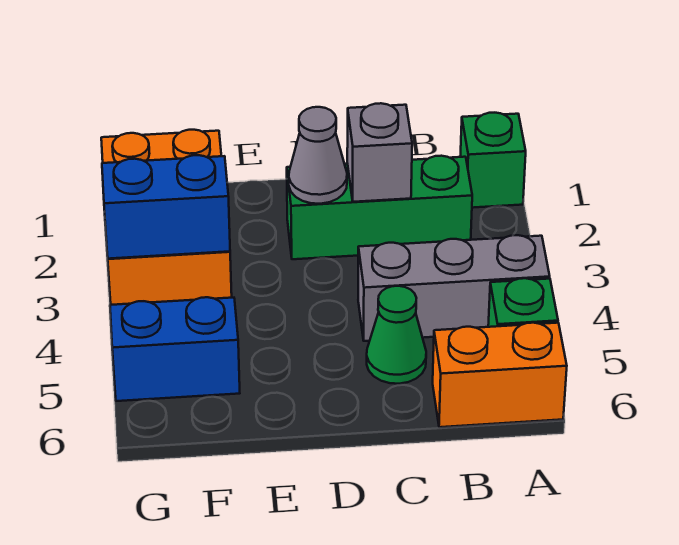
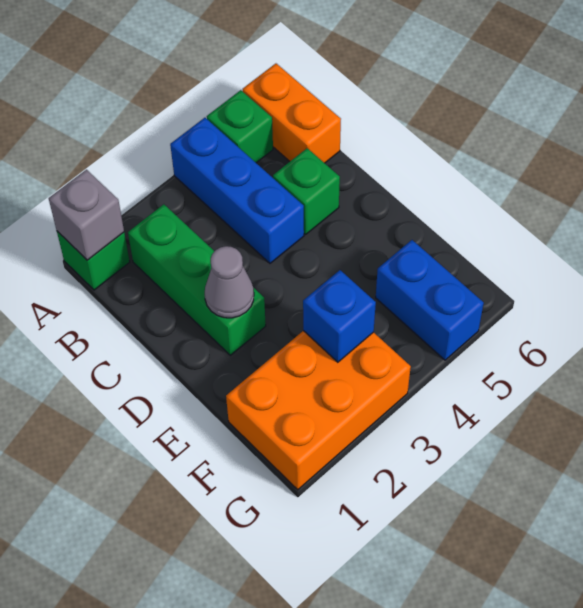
grey 1x3 brick [358,235,550,341] -> blue 1x3 brick [170,118,304,263]
grey 1x1 brick [347,103,412,202] -> grey 1x1 brick moved to [49,170,124,260]
green 1x1 cone [367,286,426,384] -> green 1x1 brick [273,148,340,235]
blue 1x2 brick [102,155,230,259] -> blue 1x1 brick [303,270,376,362]

